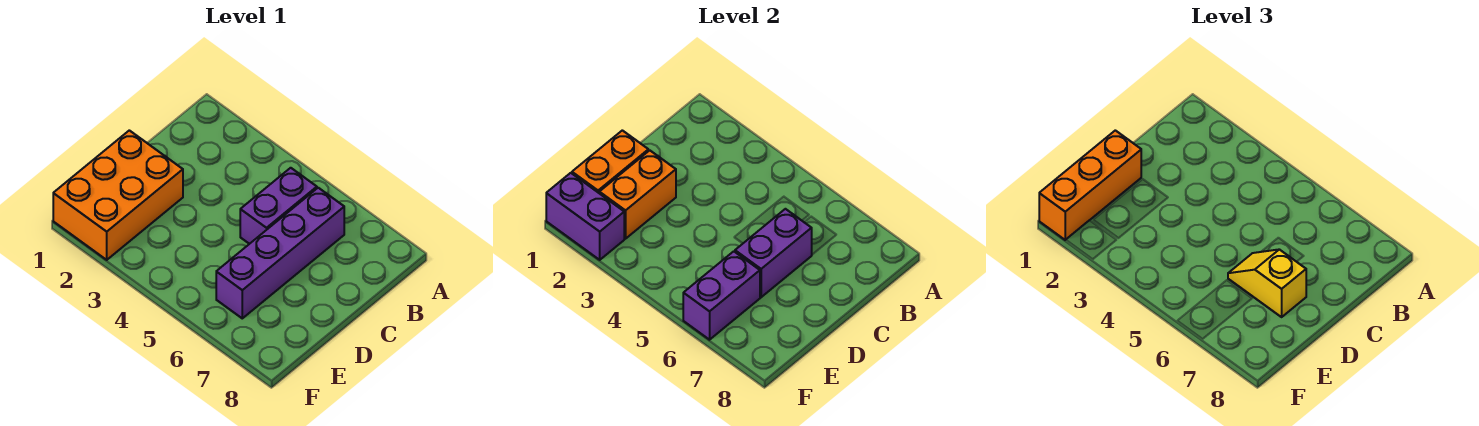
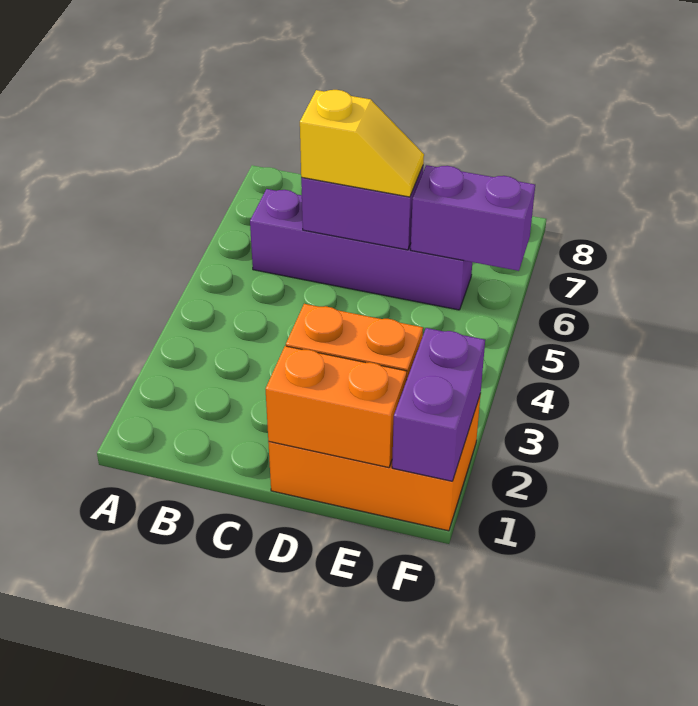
purple 1x2 brick [240,168,317,244] -> none
orange 1x3 brick [1039,130,1141,240] -> none
yellow 1x2 slope [1228,249,1306,317] -> yellow 1x2 slope turned to [300,90,424,197]

